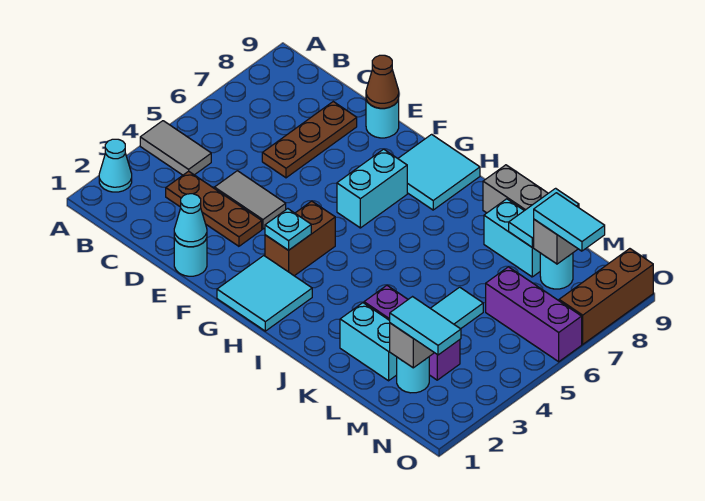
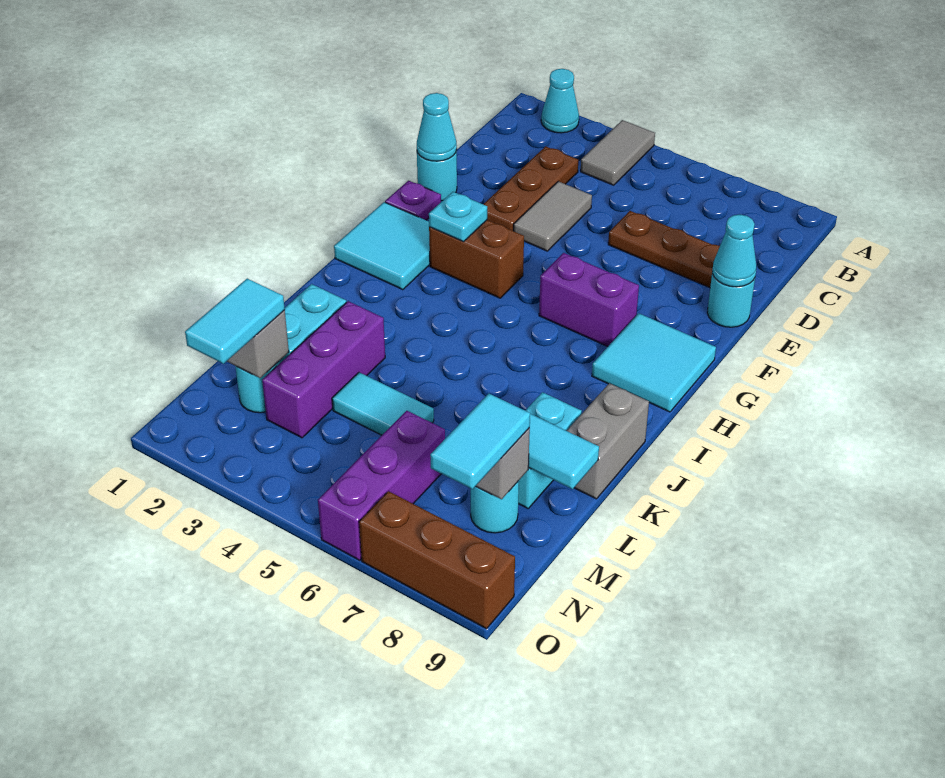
brown 1x1 cone [366,55,399,108] -> cyan 1x1 cone [712,215,756,287]
none -> purple 1x1 plate [385,181,441,220]
cyan 1x2 brick [337,149,407,228] -> purple 1x2 brick [539,253,639,347]

